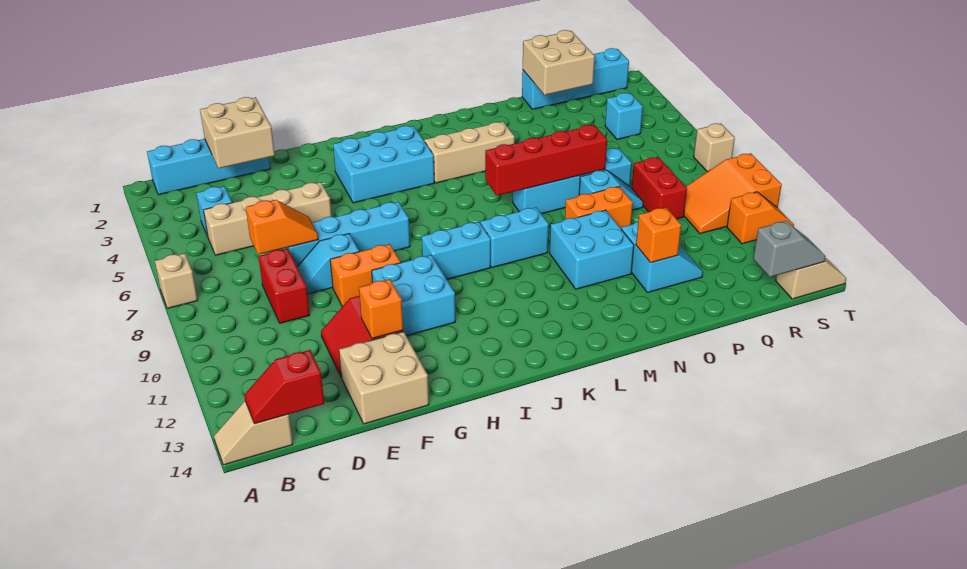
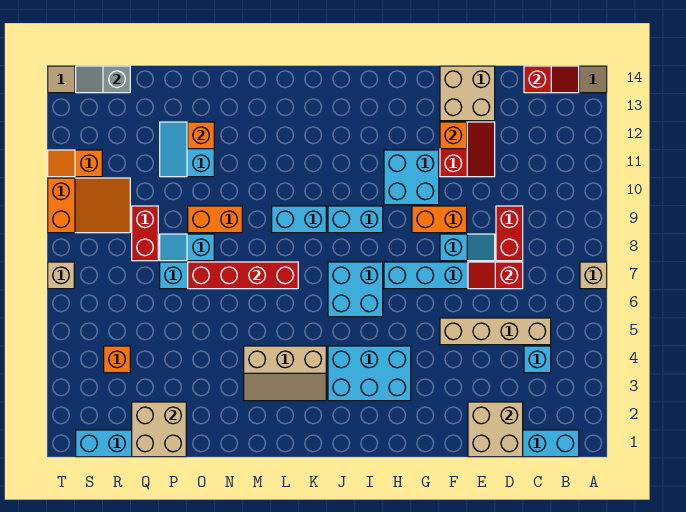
orange 1x2 slope [246,200,319,255] -> red 1x2 slope [468,262,523,289]
cyan 2x2 brick [550,210,634,289] -> cyan 2x2 brick moved to [328,262,383,317]
cyan 1x1 brick [605,93,643,140] -> orange 1x1 brick [104,346,130,373]

